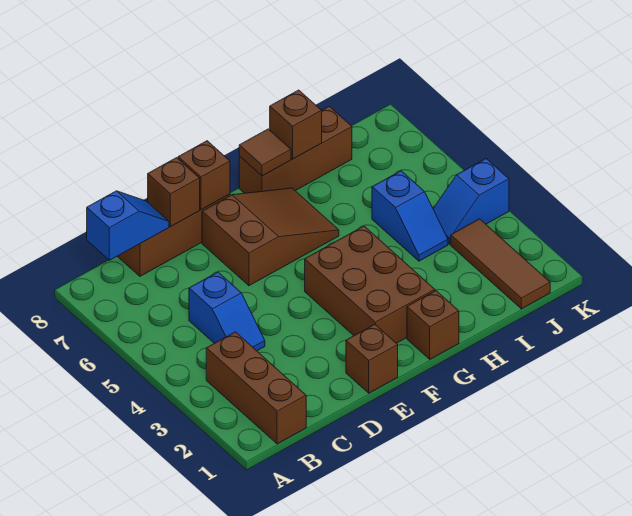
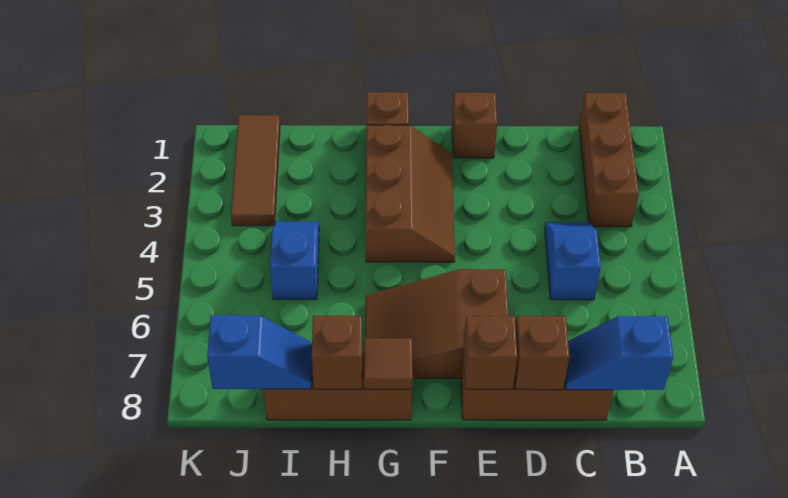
brown 2x3 brick [305,226,435,343] -> brown 2x3 slope [366,125,455,262]
blue 1x2 slope [433,159,509,244] -> blue 1x2 slope moved to [207,315,312,389]

